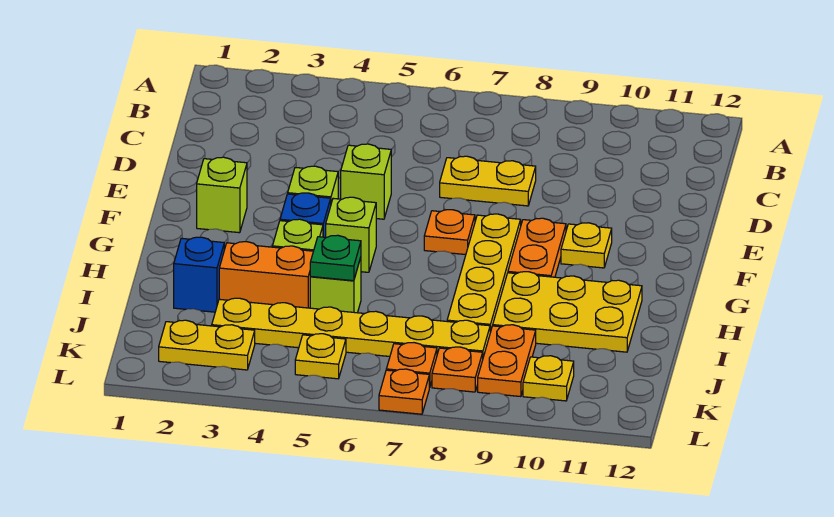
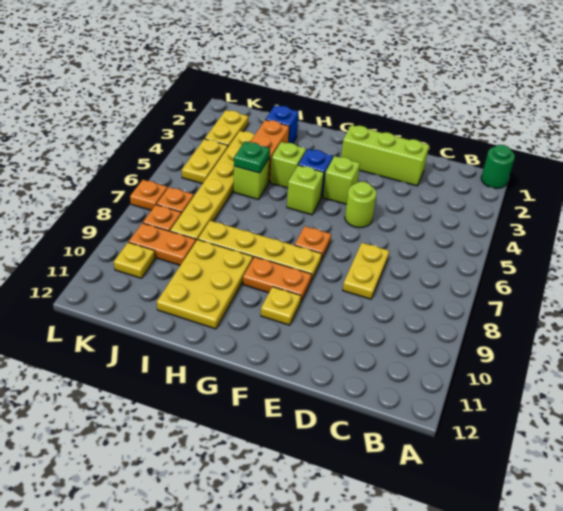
none -> green 1x1 round brick [481,145,515,188]
lime 1x1 brick [341,144,391,219] -> lime 1x1 round brick [345,182,376,228]
lime 1x1 brick [197,157,247,233] -> lime 1x3 brick [341,125,429,186]
yellow 1x1 plate [295,334,346,379] -> yellow 1x2 plate [182,139,228,184]

